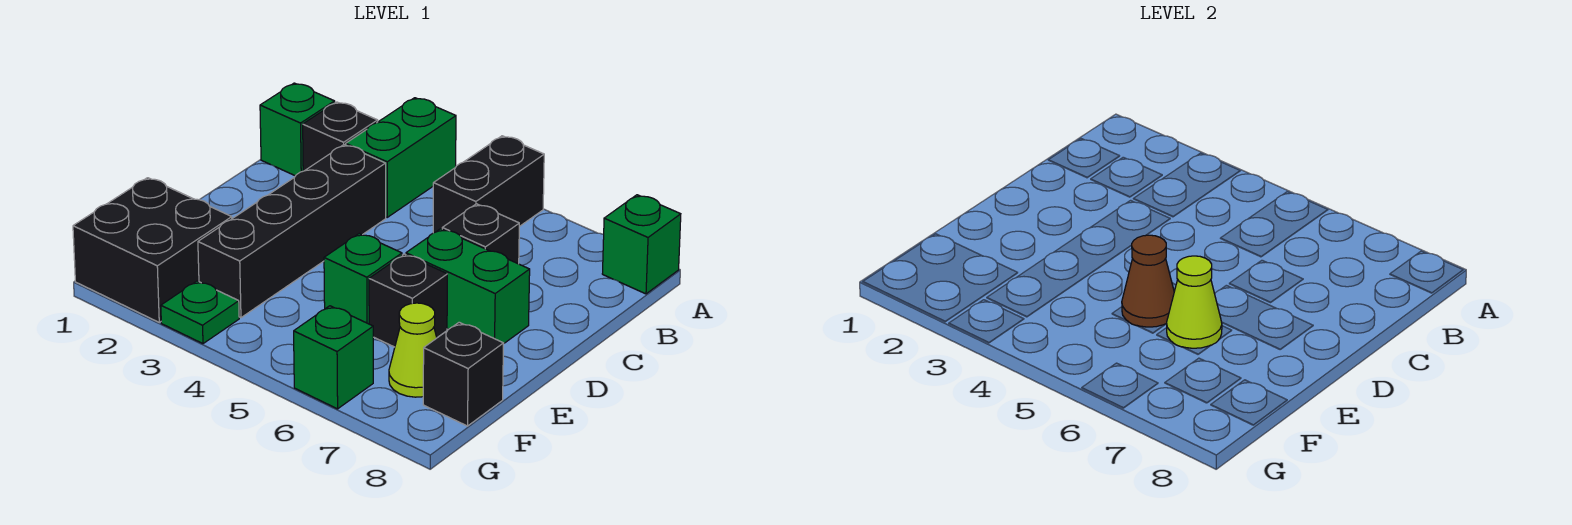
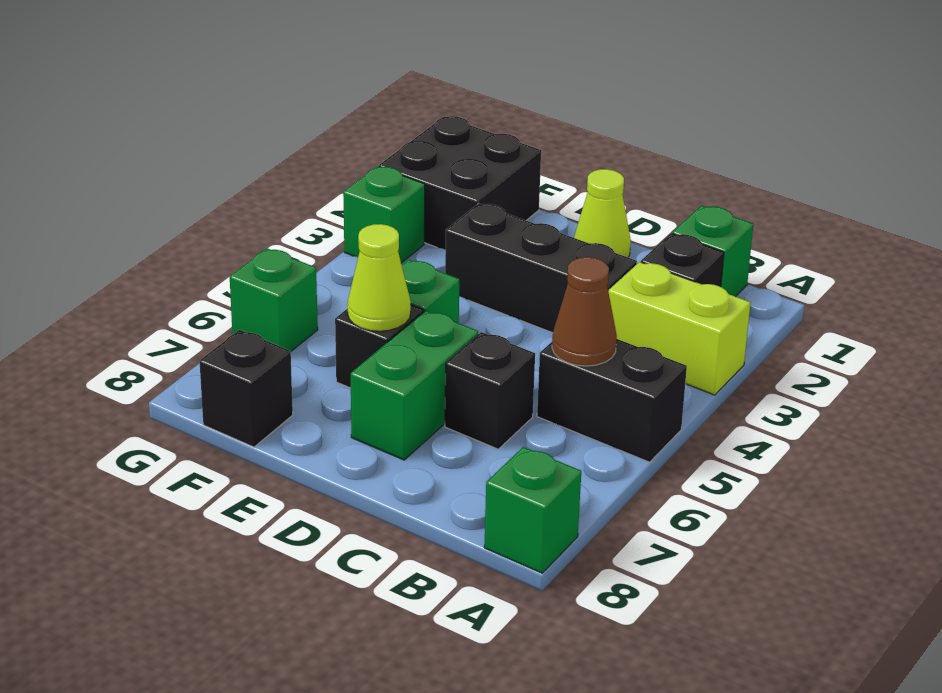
green 1x2 brick [346,98,456,217] -> lime 1x2 brick [608,262,751,395]
black 1x4 brick [198,145,386,318] -> black 1x3 brick [445,203,637,333]
brown 1x1 cone [1122,235,1174,327] -> brown 1x1 cone moved to [552,257,617,366]
lime 1x1 cone [389,303,437,397] -> lime 1x1 cone moved to [574,169,631,257]
green 1x1 plate [161,281,239,344] -> green 1x1 brick [343,167,425,263]

